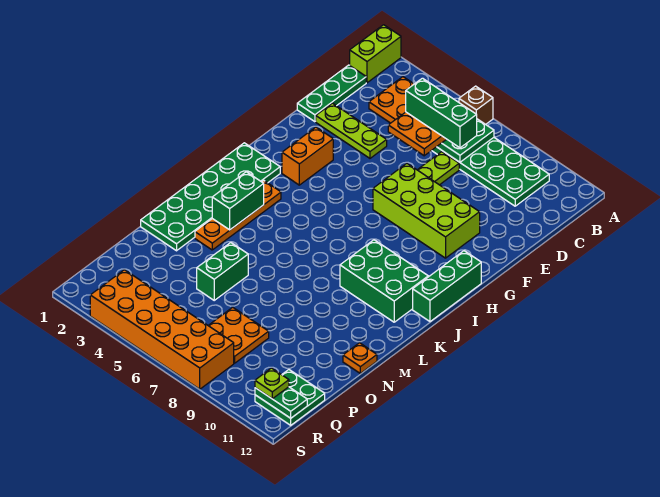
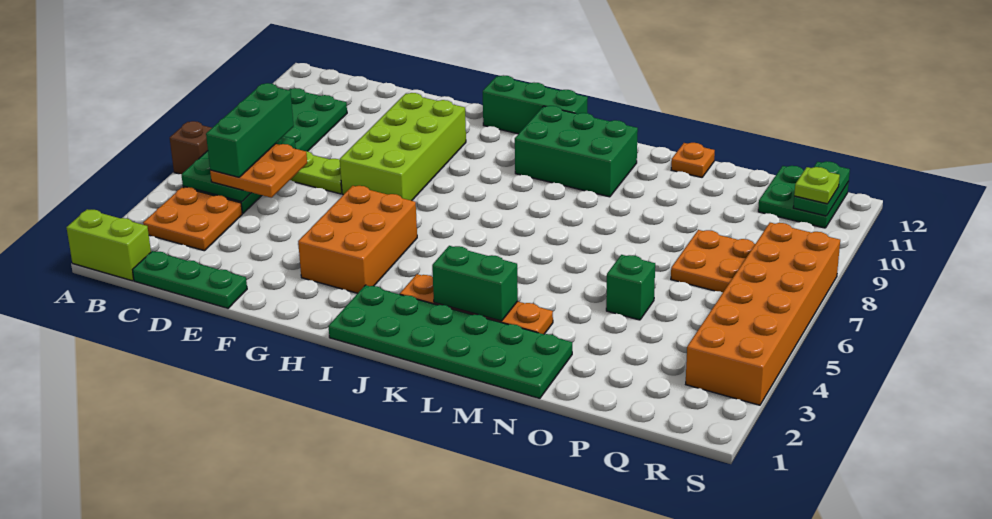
lime 1x3 plate [316,103,387,158] -> none
orange 1x2 brick [282,127,333,185] -> orange 2x3 brick [298,186,417,293]
green 2x3 brick [340,240,428,322] -> green 2x3 brick turned to [515,106,638,197]
green 1x2 brick [197,243,248,300] -> green 1x1 brick [606,255,655,320]

